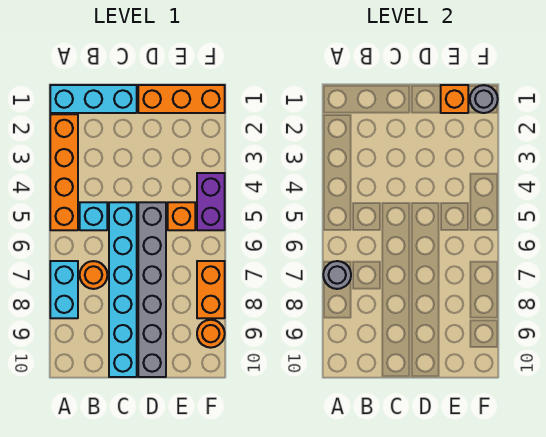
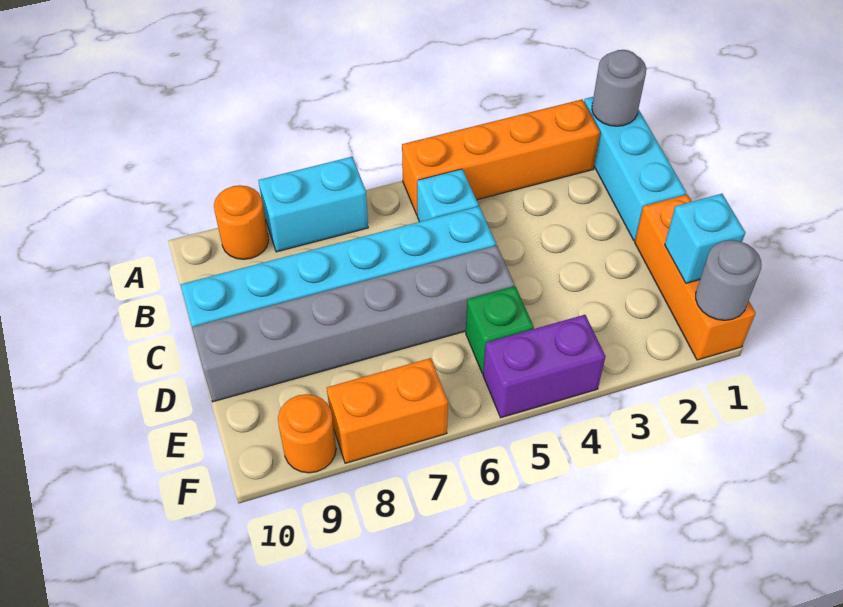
grey 1x1 round brick [323,261,351,289] -> grey 1x1 round brick moved to [592,50,646,126]
orange 1x1 round brick [80,261,107,289] -> orange 1x1 round brick moved to [214,185,269,259]
orange 1x1 brick [441,85,468,113] -> cyan 1x1 brick [665,194,745,283]
orange 1x1 brick [168,202,195,230] -> green 1x1 brick [466,286,534,374]

